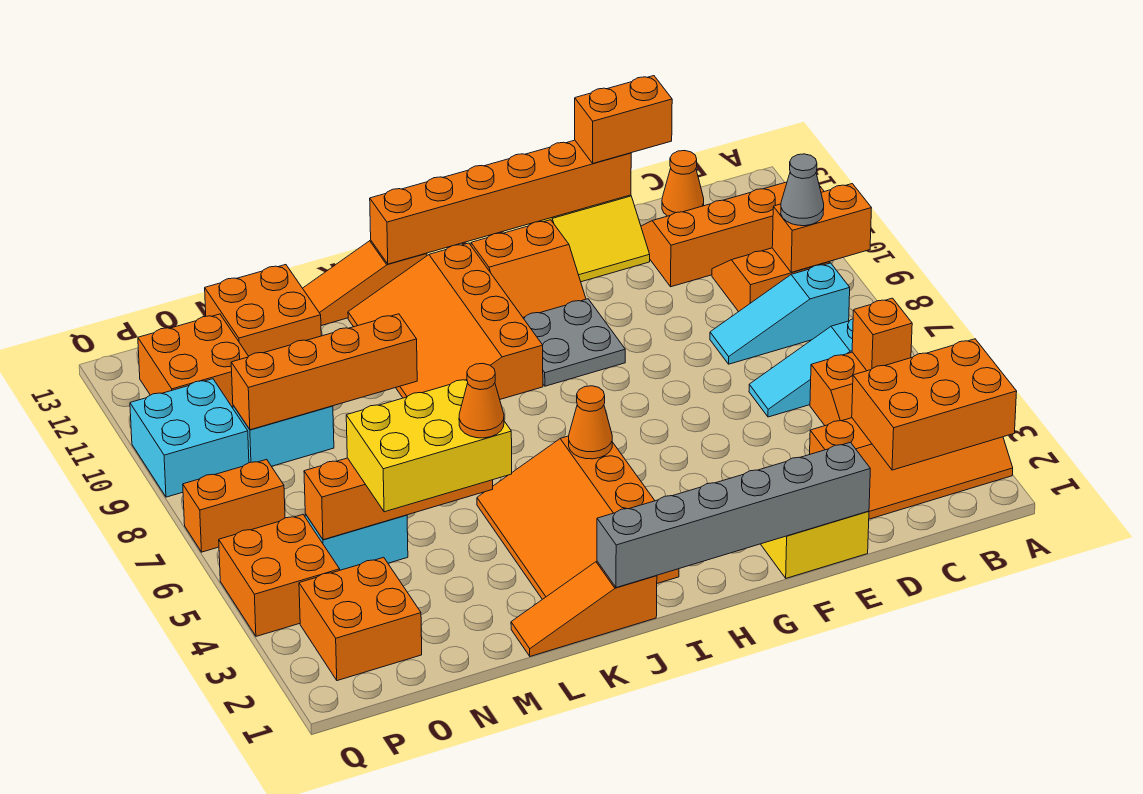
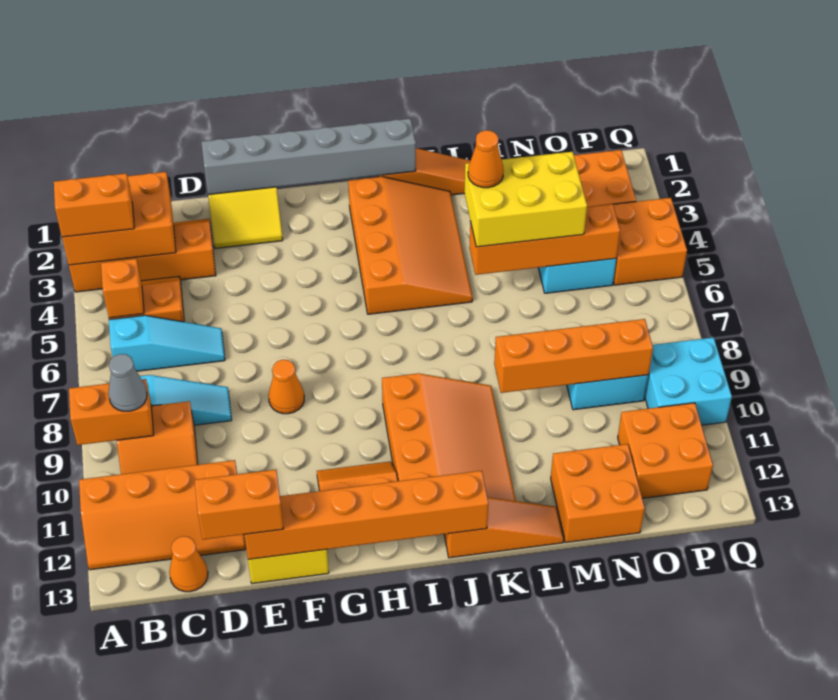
grey 2x2 plate [523,299,625,386] -> none
orange 1x1 cone [569,386,612,459] -> orange 1x1 cone moved to [269,360,304,414]
orange 1x2 brick [183,459,285,552] -> orange 1x2 brick moved to [54,173,134,237]

